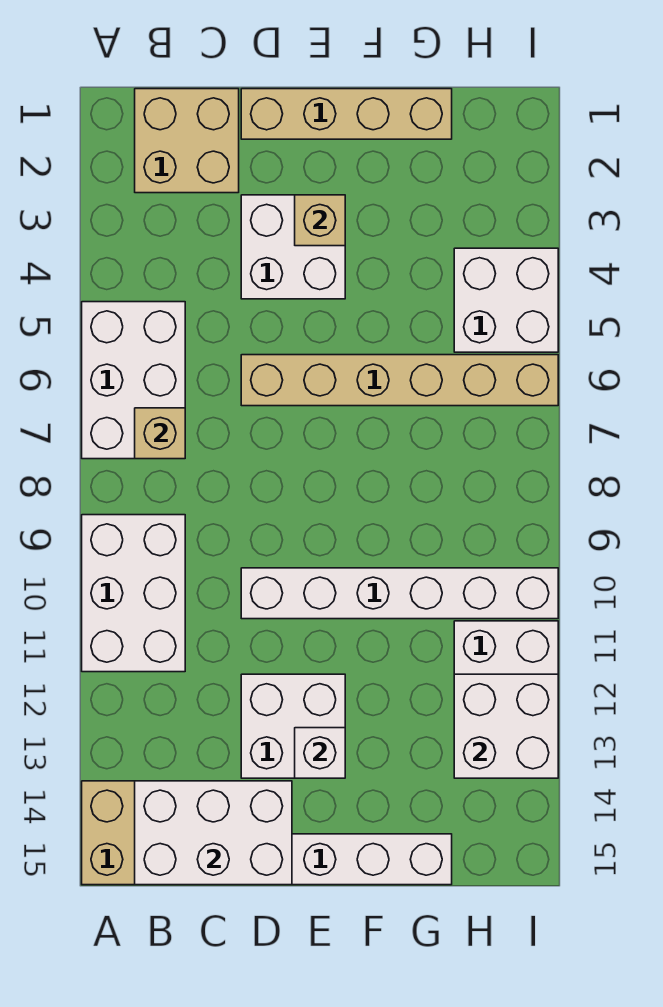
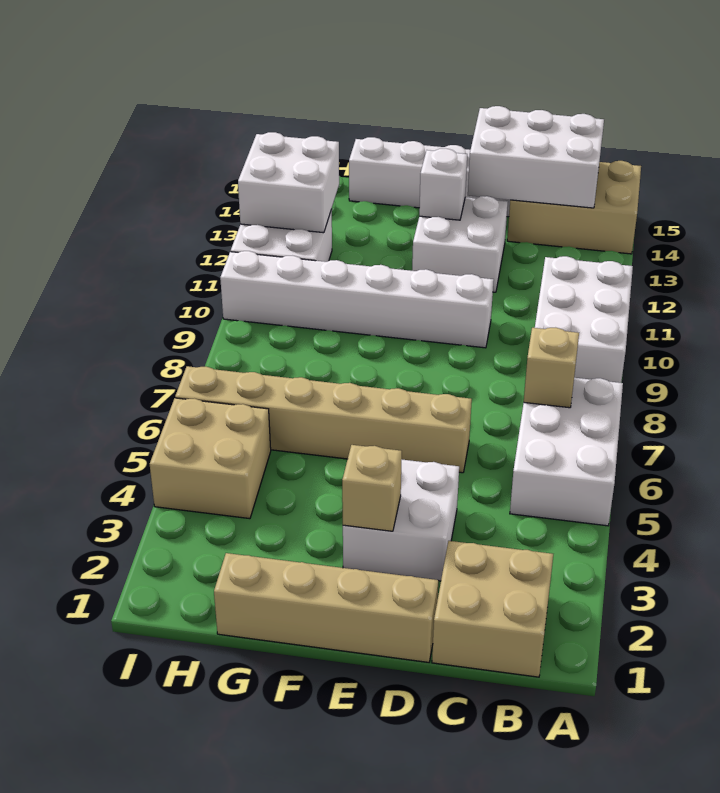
white 2x2 brick [454,248,558,352] -> tan 2x2 brick [150,398,271,519]

